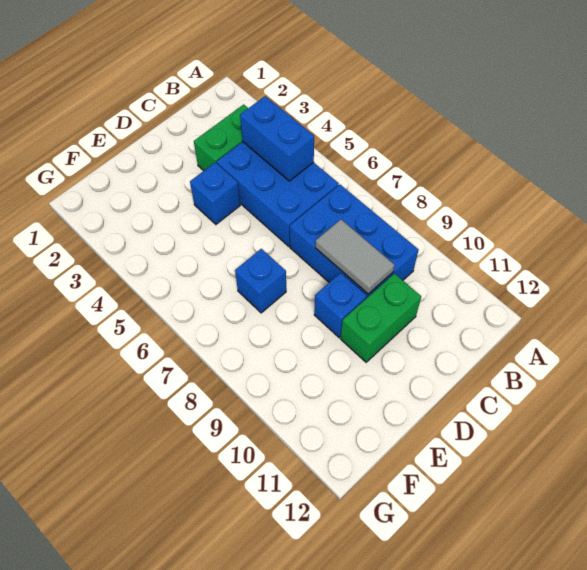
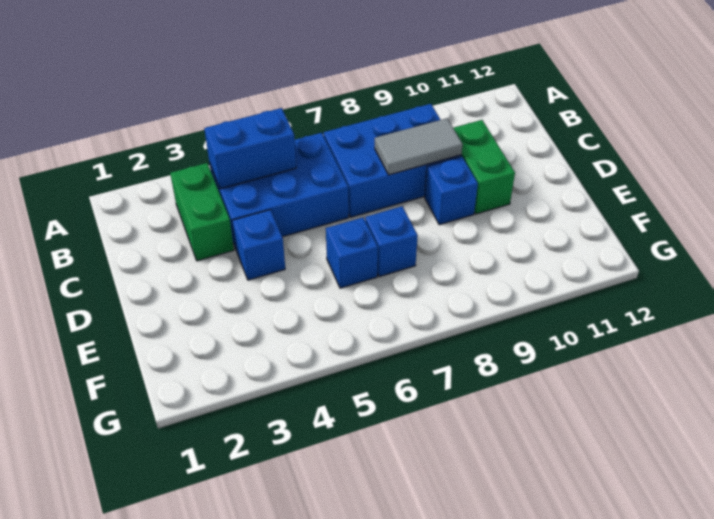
none -> blue 1x1 brick [326,218,378,288]

